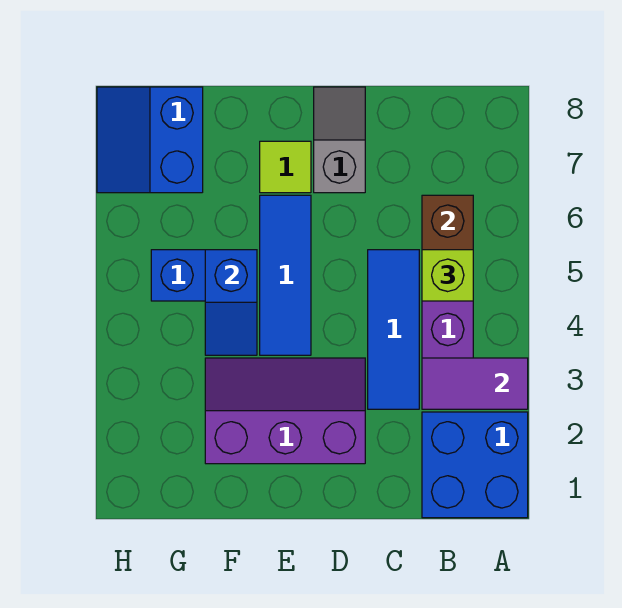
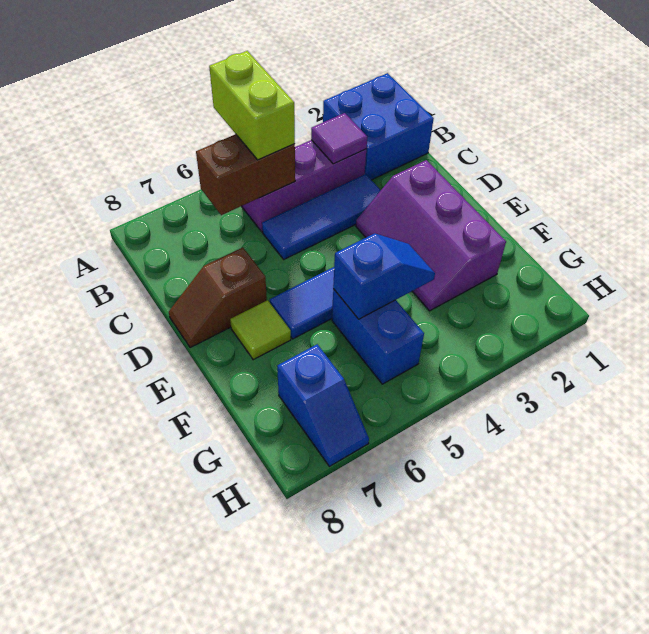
purple 1x2 tile [422,358,528,409] -> purple 1x1 tile [311,113,367,164]
lime 1x1 brick [422,250,473,301] -> lime 1x2 brick [209,51,295,160]
grey 1x2 slope [314,87,365,193] -> brown 1x2 slope [169,247,267,348]
blue 2x2 slope [97,87,203,193] -> blue 1x2 slope [277,344,369,466]

